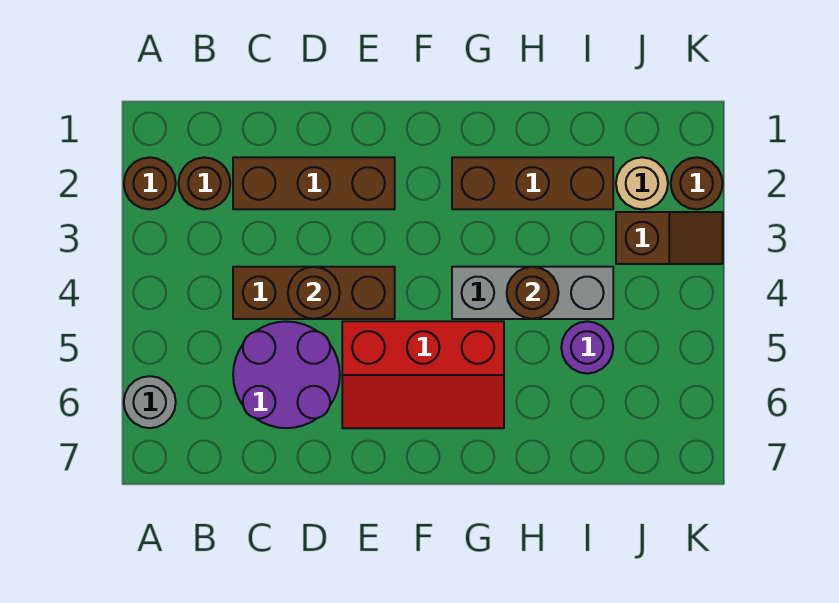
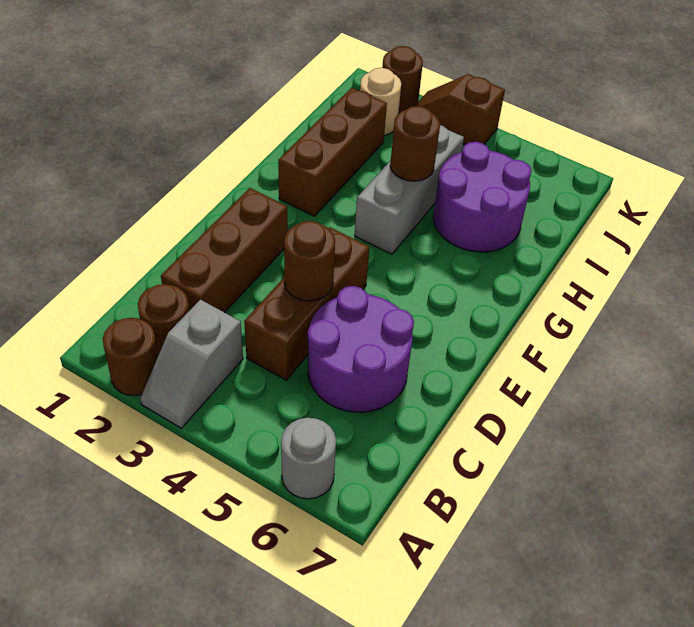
none -> grey 1x2 slope [140,300,243,428]
red 2x3 slope [342,321,504,428] -> none
purple 1x1 round brick [561,322,613,374] -> purple 2x2 round brick [433,142,532,252]
brown 1x2 slope [616,212,723,264] -> brown 1x2 slope turned to [415,74,505,145]

